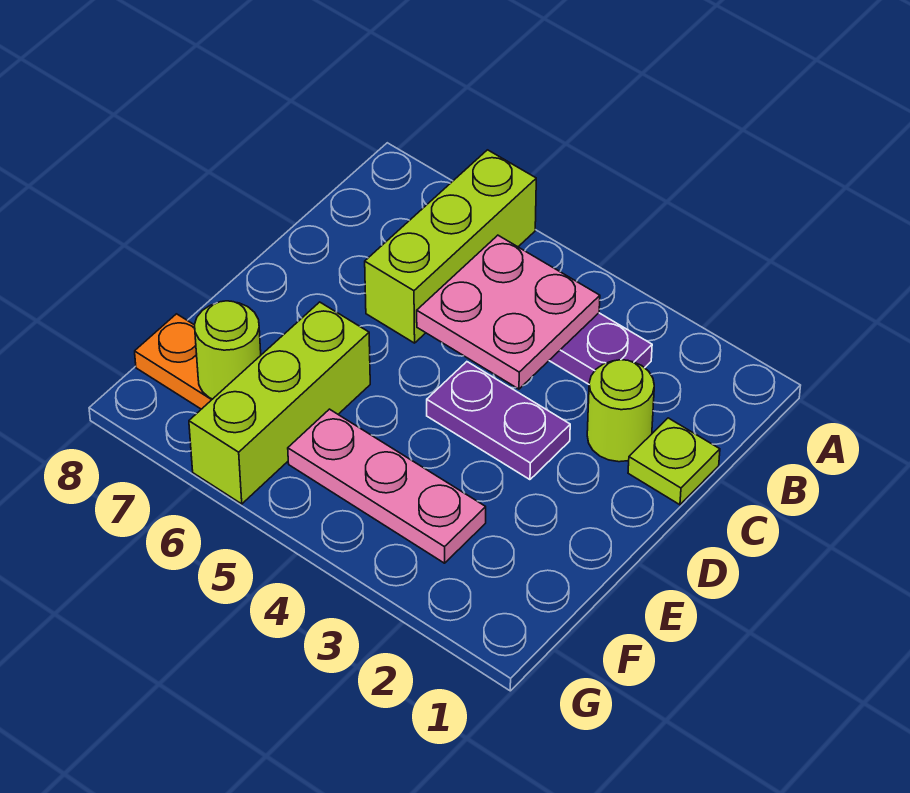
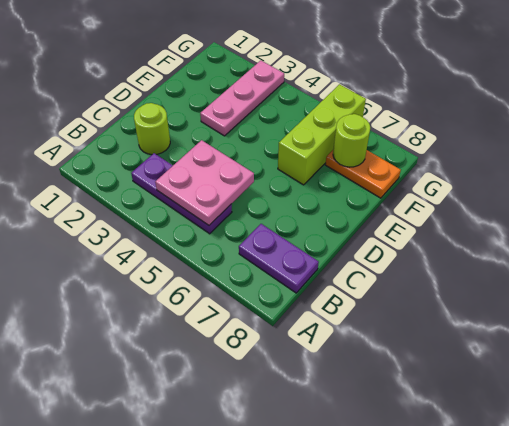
lime 1x3 brick [365,150,536,343] -> none
lime 1x1 plate [628,418,720,505] -> none
purple 1x2 plate [427,362,570,480] -> purple 1x2 plate moved to [239,224,319,293]
pink 1x3 plate [288,409,486,563] -> pink 1x3 plate turned to [200,61,284,136]

